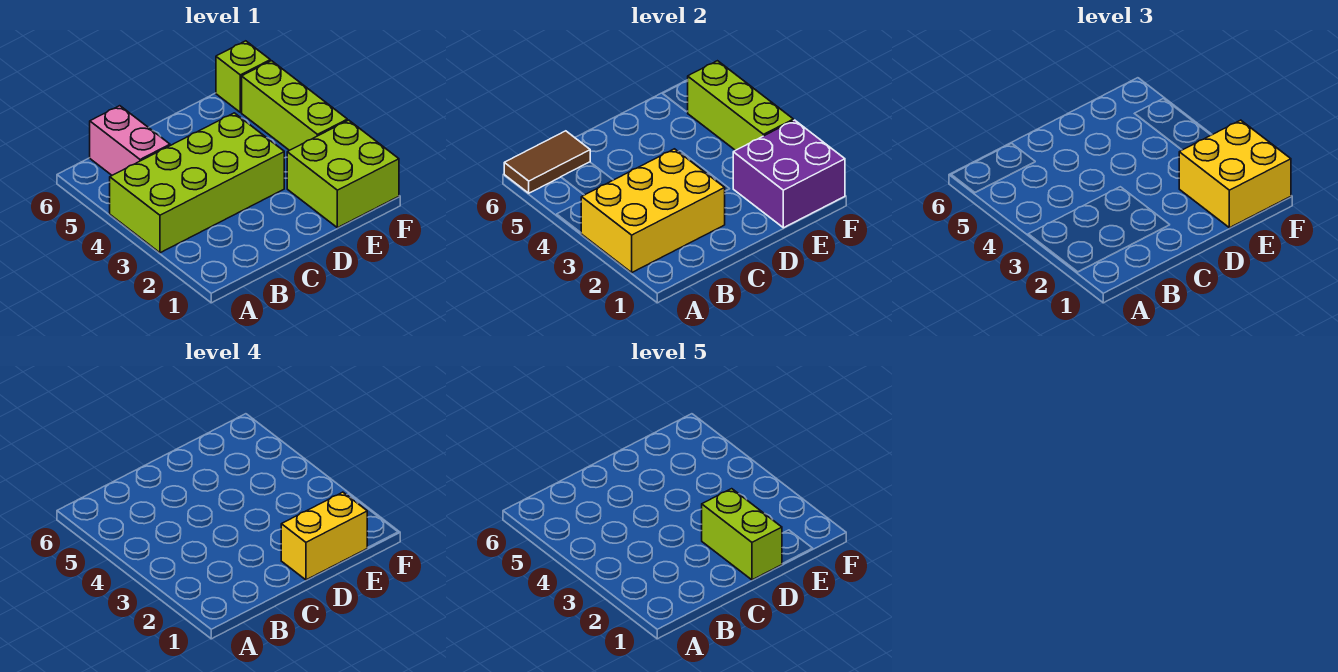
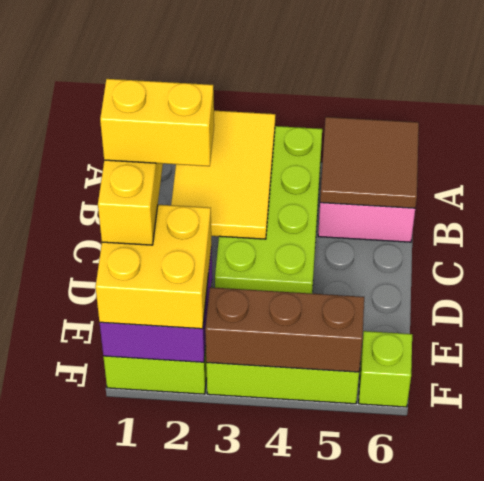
yellow 2x3 brick [581,149,725,272] -> yellow 2x3 tile [171,111,275,239]
brown 1x2 tile [504,131,590,193] -> brown 2x2 tile [320,117,419,208]
lime 1x2 brick [702,489,782,580] -> yellow 1x2 brick [100,79,214,166]
lime 1x3 brick [688,61,793,150] -> brown 1x3 brick [205,287,364,372]

